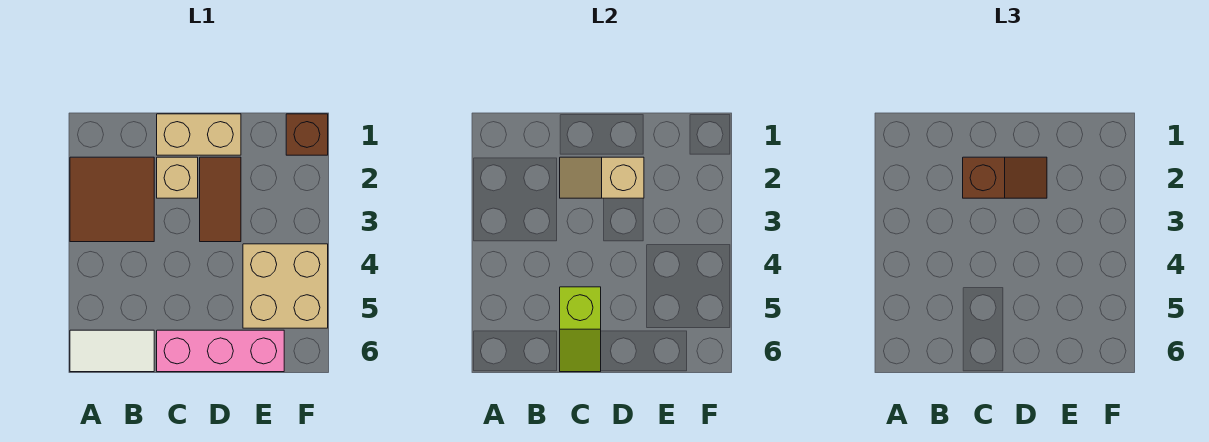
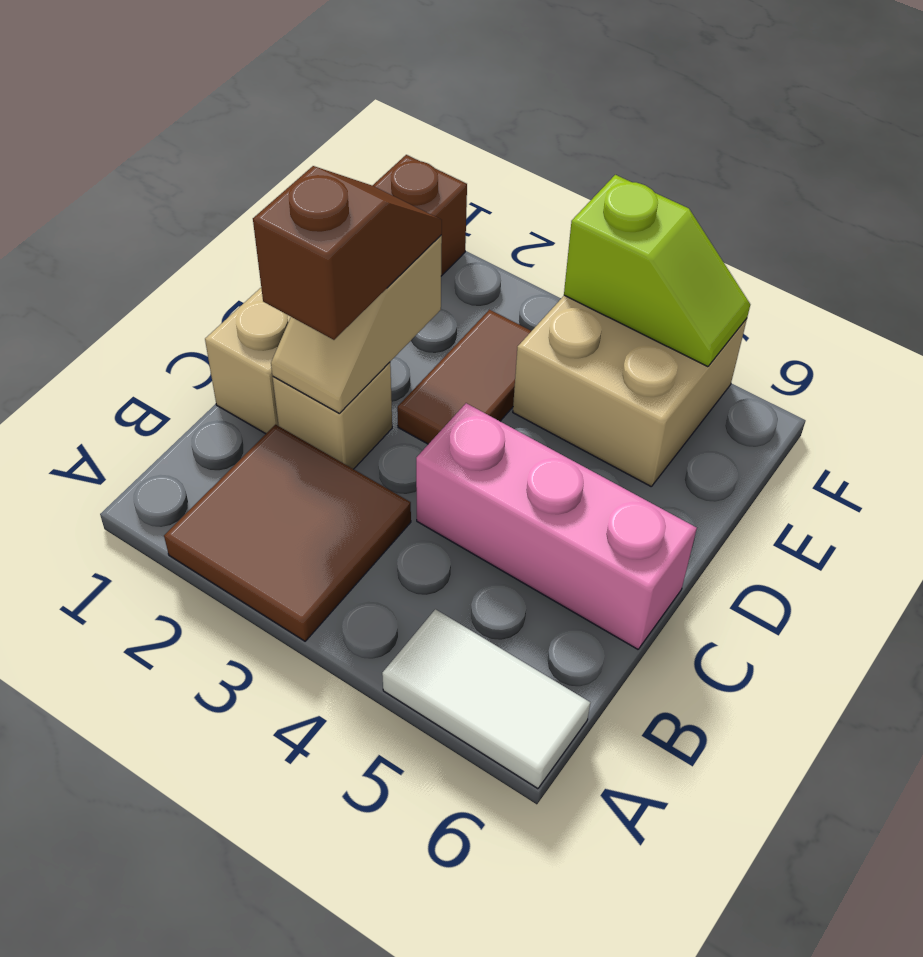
white 1x2 tile [70,330,154,372] -> white 1x2 tile turned to [382,609,590,789]
lime 1x2 slope [560,287,601,372] -> lime 1x2 slope moved to [564,175,750,367]
pink 1x3 brick [157,330,284,372] -> pink 1x3 brick turned to [416,403,697,649]
brown 1x2 tile [200,157,241,242] -> brown 1x2 tile turned to [397,310,531,444]

